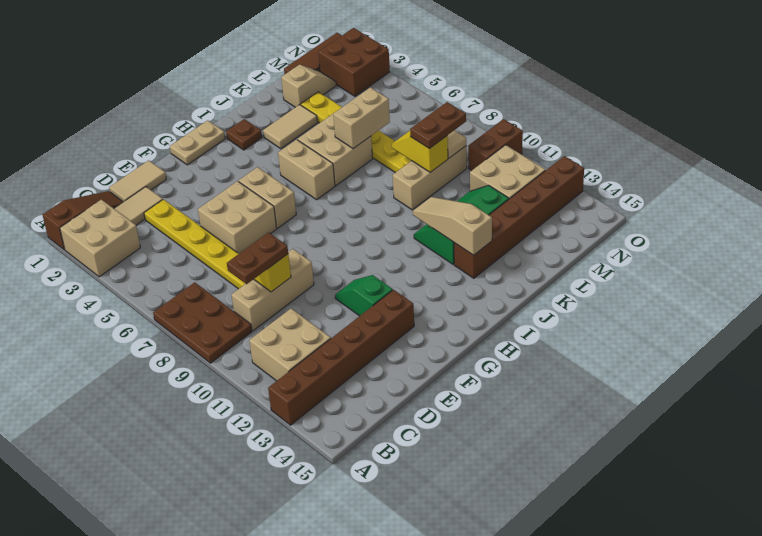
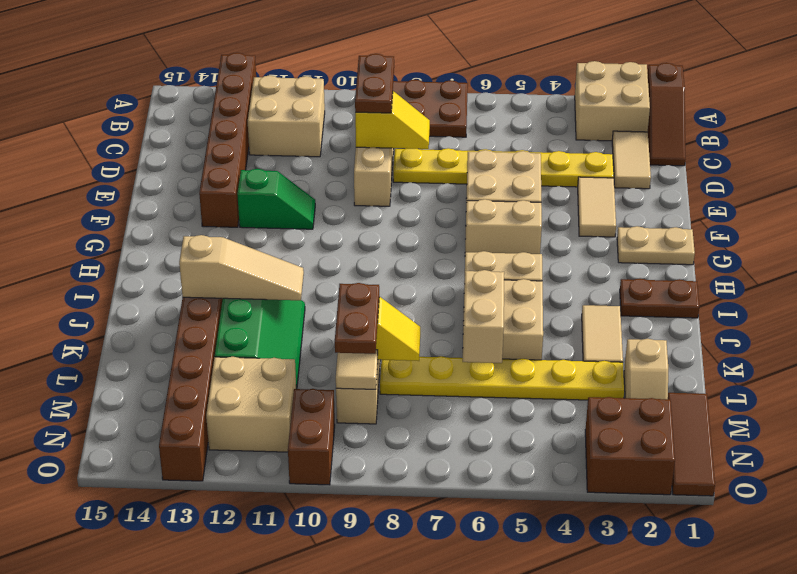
tan 1x2 tile [109,160,166,202] -> tan 1x2 tile moved to [578,177,616,237]
tan 1x2 plate [170,120,225,165] -> tan 1x2 plate turned to [617,226,695,265]
brown 1x1 plate [226,119,262,150] -> brown 1x2 plate [620,278,699,318]

